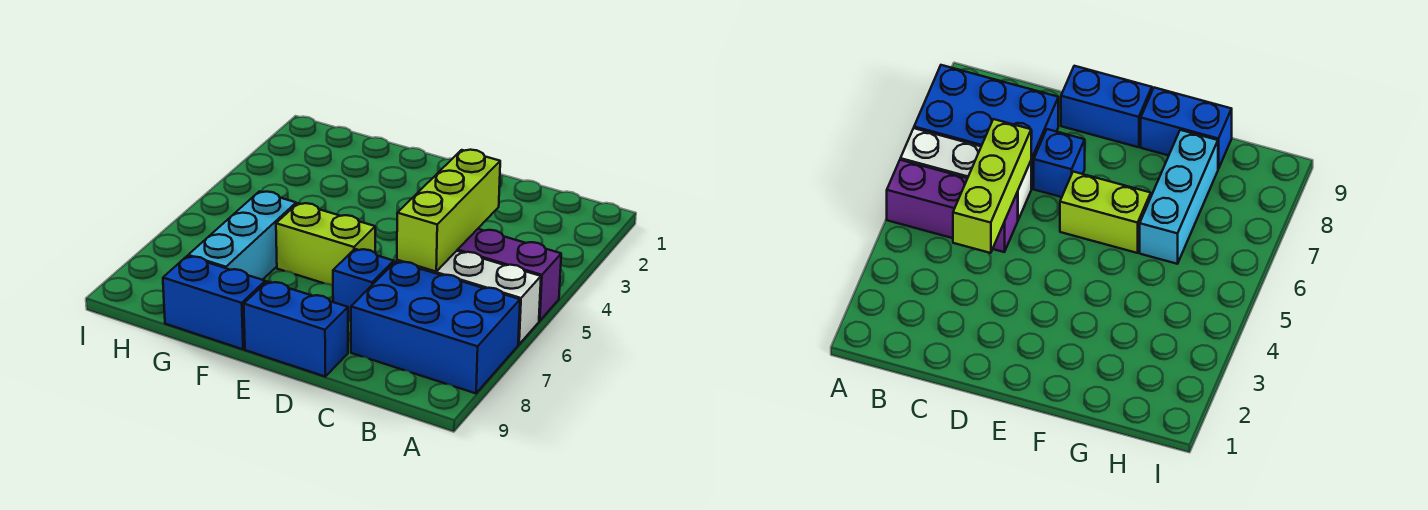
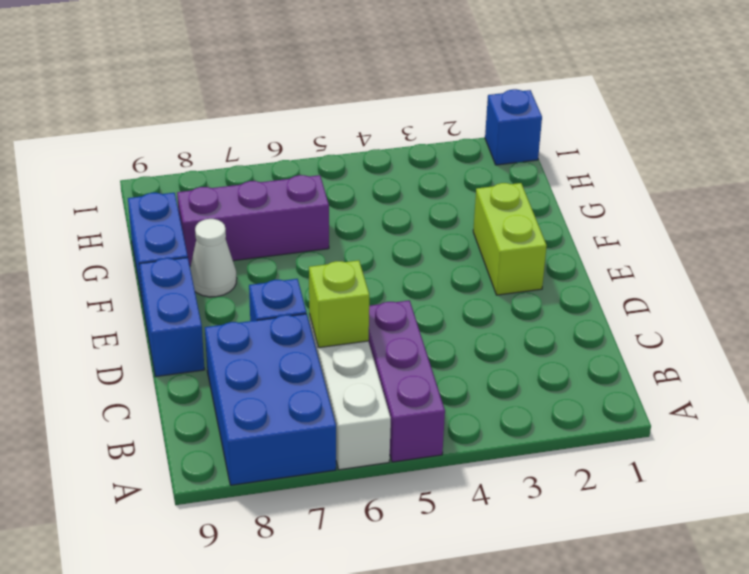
lime 1x3 brick [397,150,500,272] -> lime 1x1 brick [309,260,370,348]
lime 1x2 brick [276,203,375,286] -> lime 1x2 brick moved to [473,183,547,295]
none -> white 1x1 cone [190,219,237,297]
cyan 1x3 brick [188,191,296,280] -> purple 1x3 brick [177,175,329,266]
none -> blue 1x1 brick [485,89,542,165]

